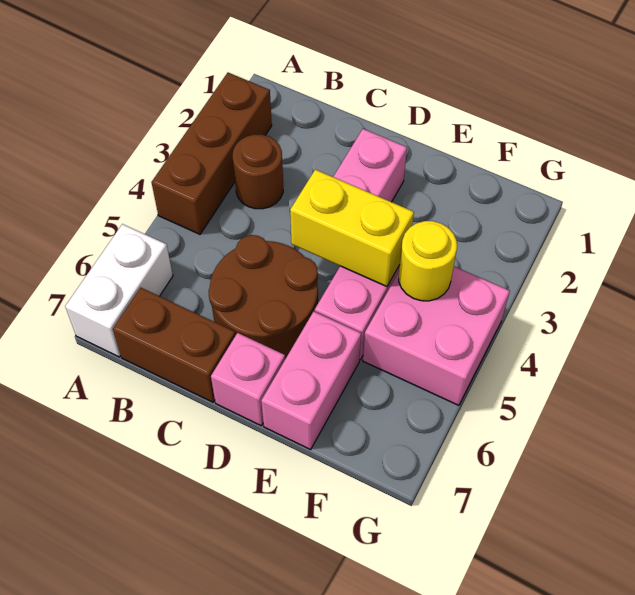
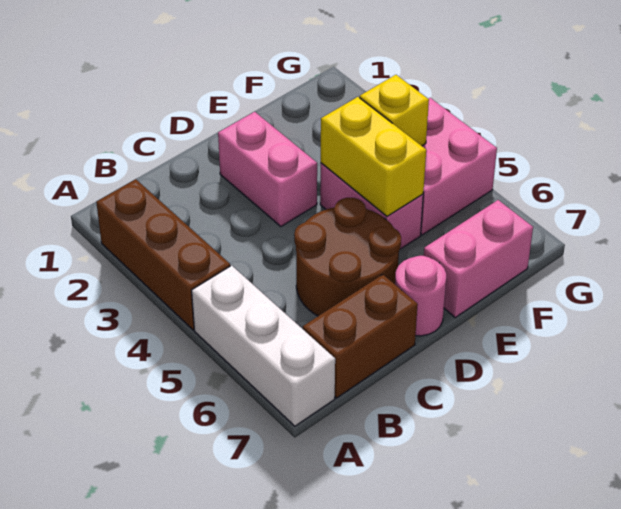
white 1x2 brick [65,224,173,357] -> white 1x3 brick [192,265,335,426]
brown 1x1 round brick [233,134,283,209] -> none
yellow 1x2 brick [290,170,414,287] -> yellow 1x2 brick turned to [321,97,426,216]
pink 1x1 brick [211,333,285,426] -> pink 1x1 round brick [395,256,446,336]
pink 1x2 brick [261,312,361,450] -> pink 1x2 brick turned to [424,200,533,317]
yellow 1x1 round brick [399,221,457,301] -> yellow 1x1 brick [360,75,429,146]

